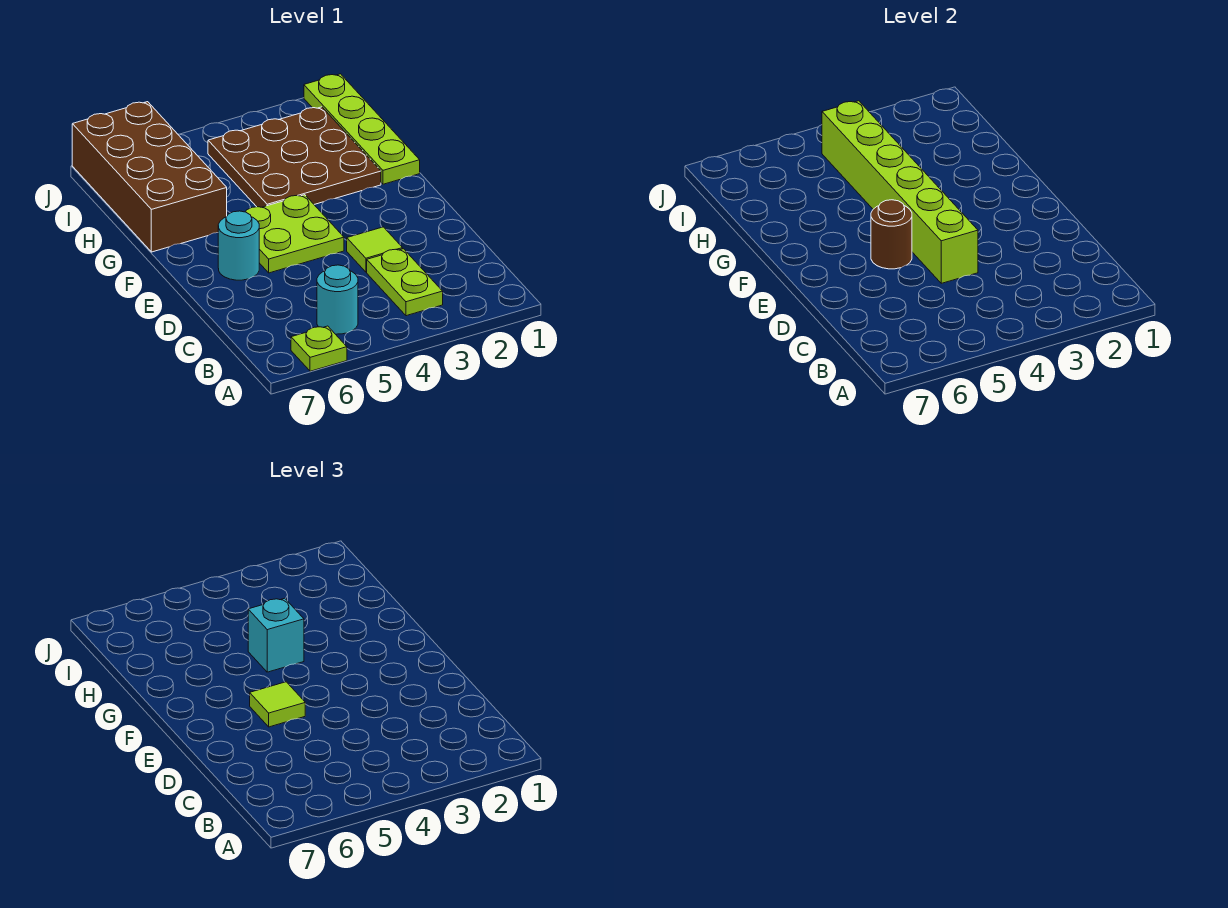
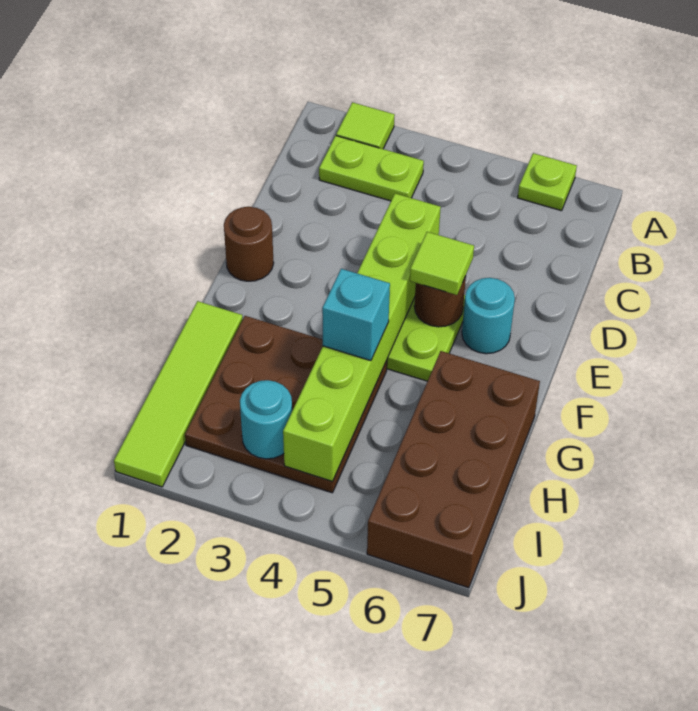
lime 1x2 plate [367,249,443,316] -> lime 1x2 plate turned to [319,136,424,201]
cyan 1x1 round brick [317,265,358,334] -> cyan 1x1 round brick moved to [240,380,292,459]
lime 1x1 tile [347,227,403,272] -> lime 1x1 tile moved to [336,102,395,149]
none -> brown 1x1 round brick [224,207,274,281]
lime 1x4 plate [304,74,420,184] -> lime 1x4 tile [114,301,243,487]

